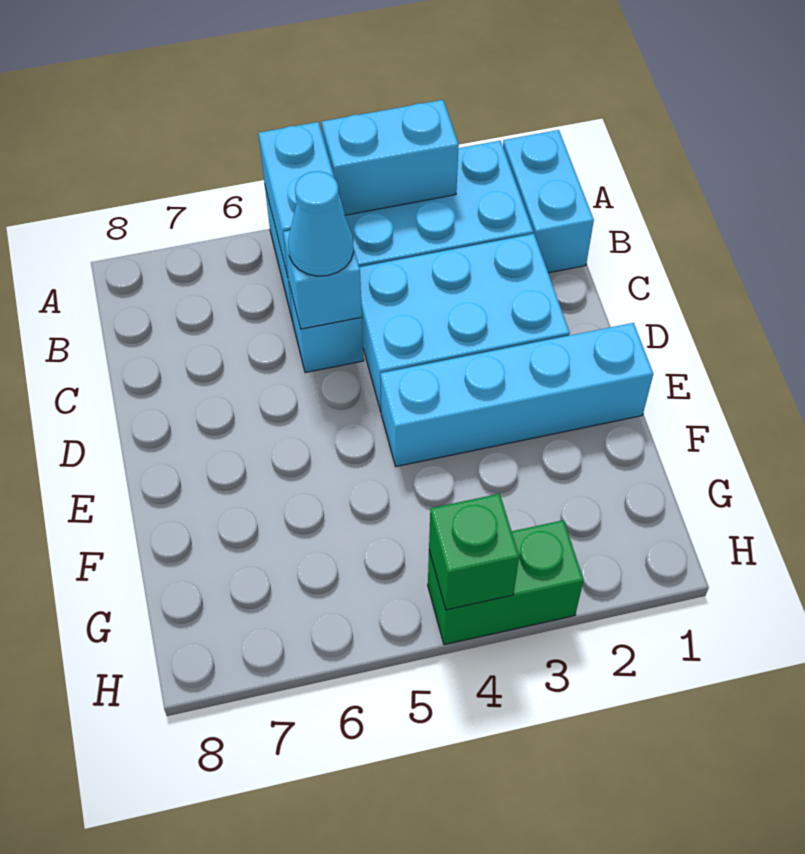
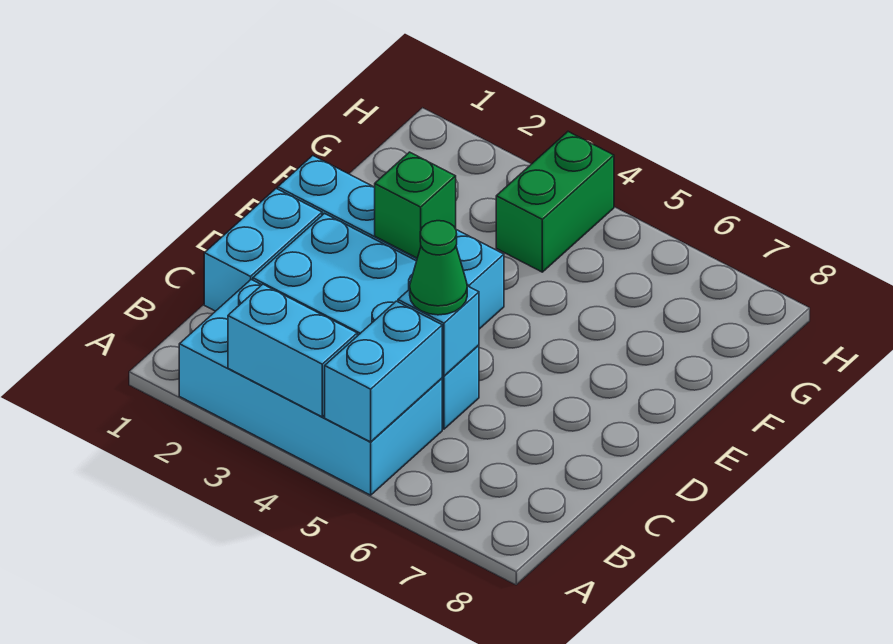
cyan 1x2 brick [503,130,594,273] -> cyan 1x2 brick moved to [204,189,322,311]
cyan 1x1 cone [288,171,354,276] -> green 1x1 cone [410,221,467,315]
green 1x2 brick [428,520,584,645] -> green 1x2 brick turned to [496,132,614,272]
green 1x1 brick [429,494,519,610] -> green 1x1 brick moved to [375,152,456,258]

